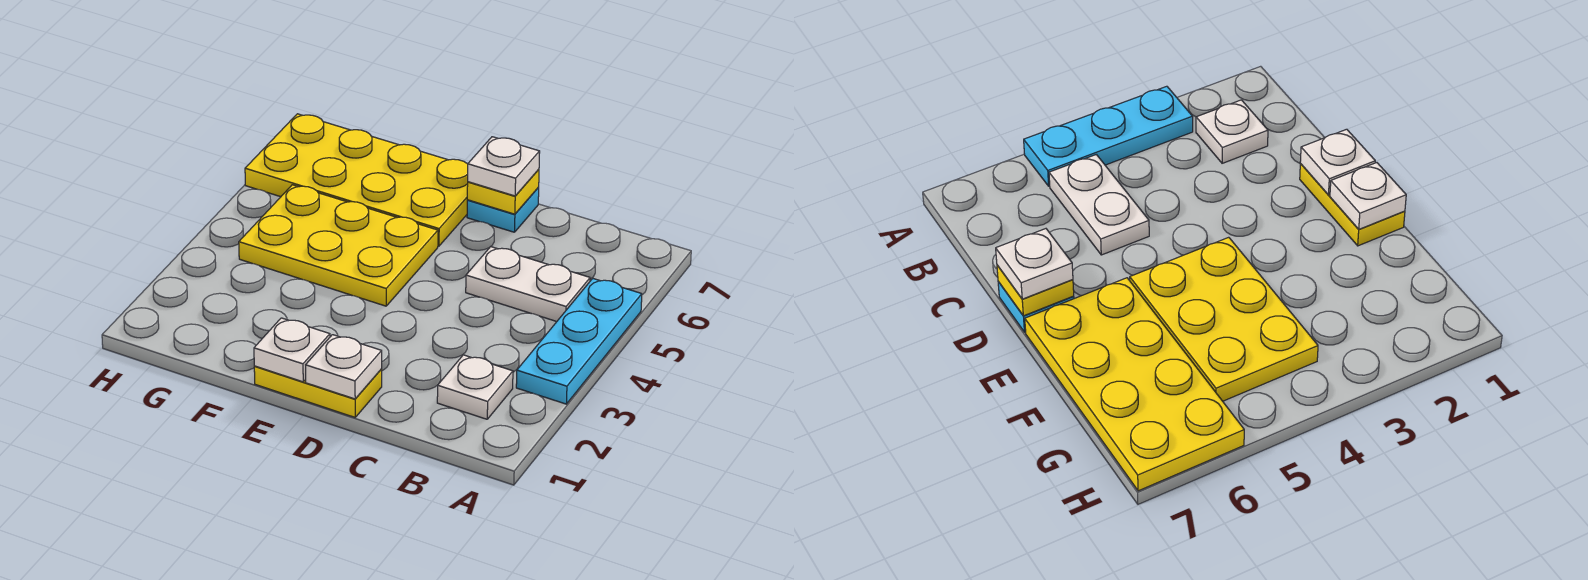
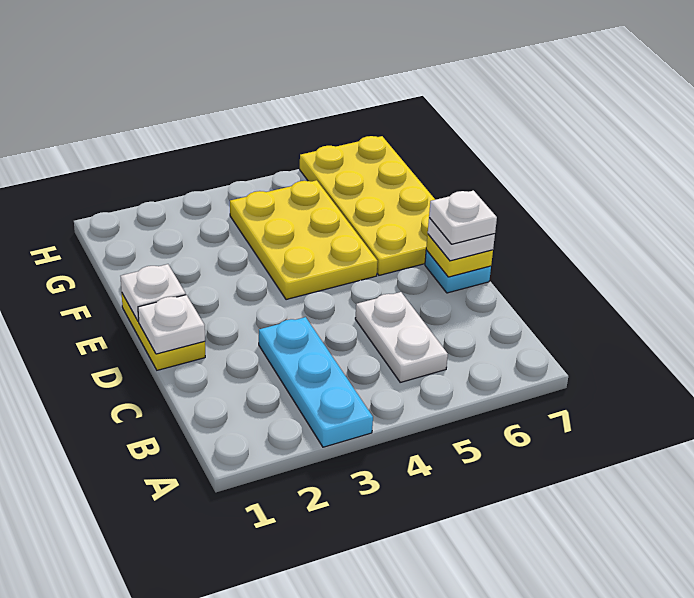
cyan 1x3 plate [516,279,642,404] -> cyan 1x3 plate turned to [259,317,373,447]
white 1x1 plate [437,355,513,419] -> white 1x1 plate moved to [429,191,497,244]

